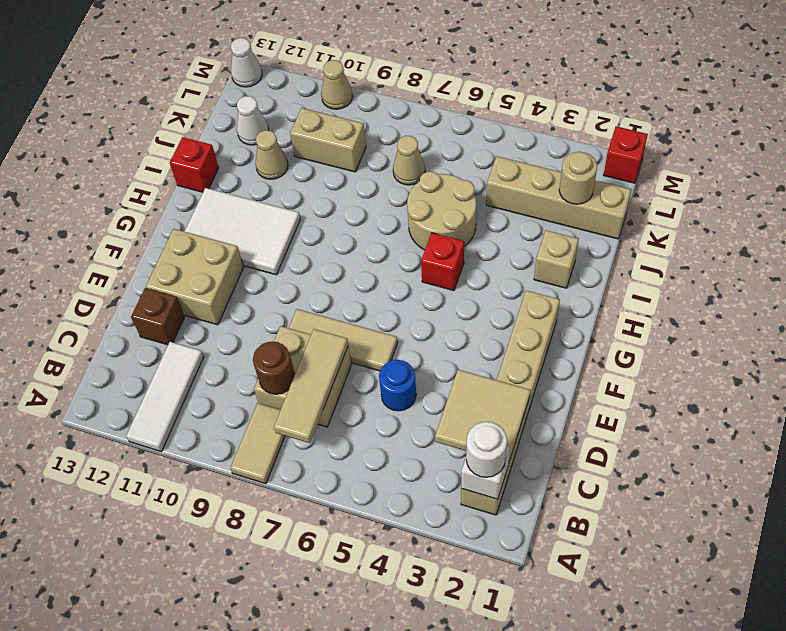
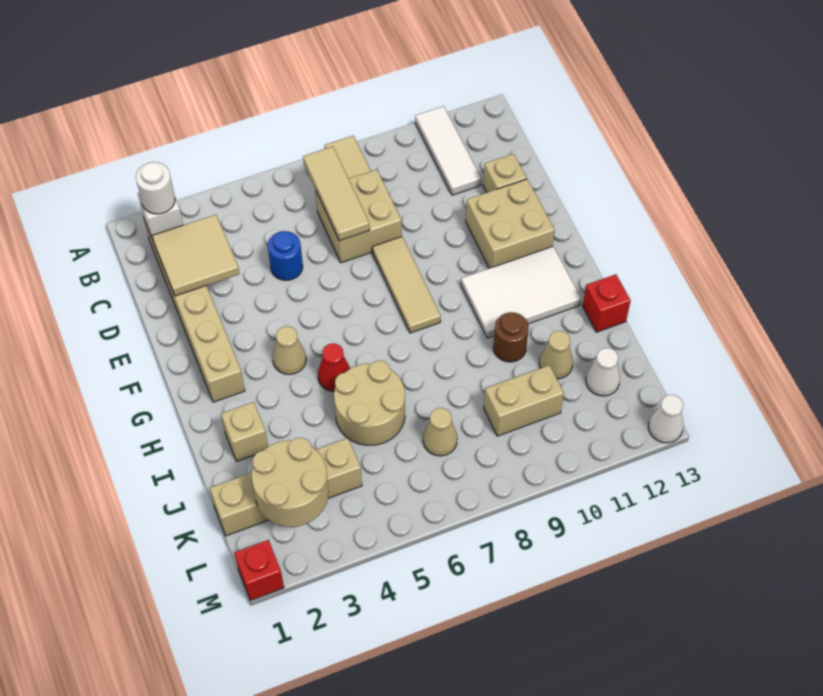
brown 1x1 round brick [253,341,295,394] -> brown 1x1 round brick moved to [493,312,529,362]
brown 1x1 brick [131,288,185,345] -> tan 1x1 brick [483,154,527,193]
tan 1x3 tile [289,309,398,371] -> tan 1x3 tile turned to [372,237,441,333]
red 1x1 brick [421,233,464,291] -> red 1x1 cone [318,343,350,391]
tan 1x1 round brick [559,152,597,204] -> tan 2x2 round brick [252,438,329,527]
tan 1x1 cone [321,60,352,109] -> tan 1x1 cone moved to [273,326,306,374]

